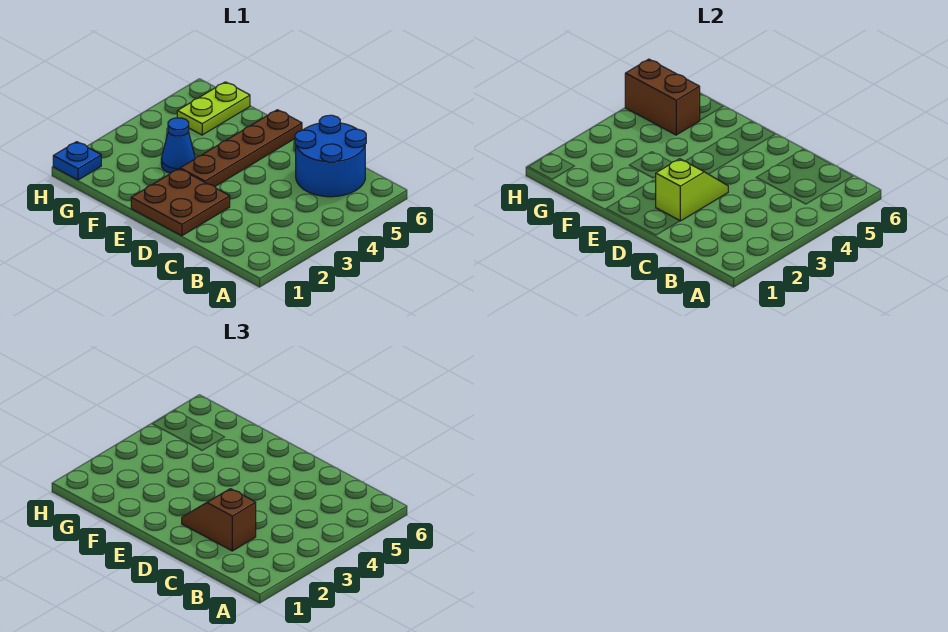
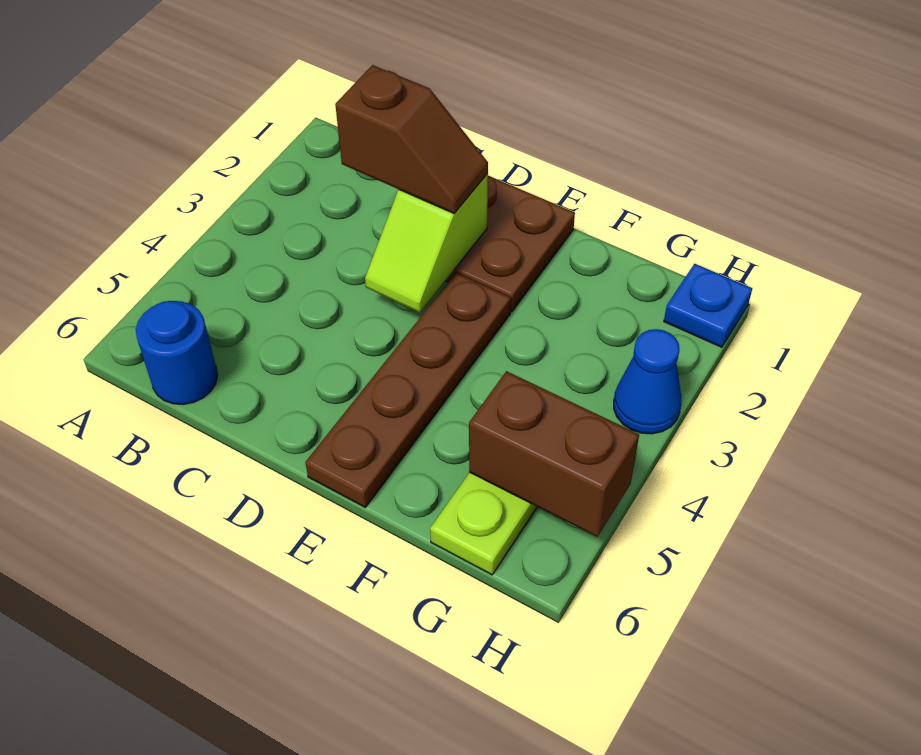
blue 2x2 round brick [295,115,366,197] -> blue 1x1 round brick [136,301,217,404]
blue 1x1 cone [161,118,195,173] -> blue 1x1 cone moved to [614,329,681,434]

